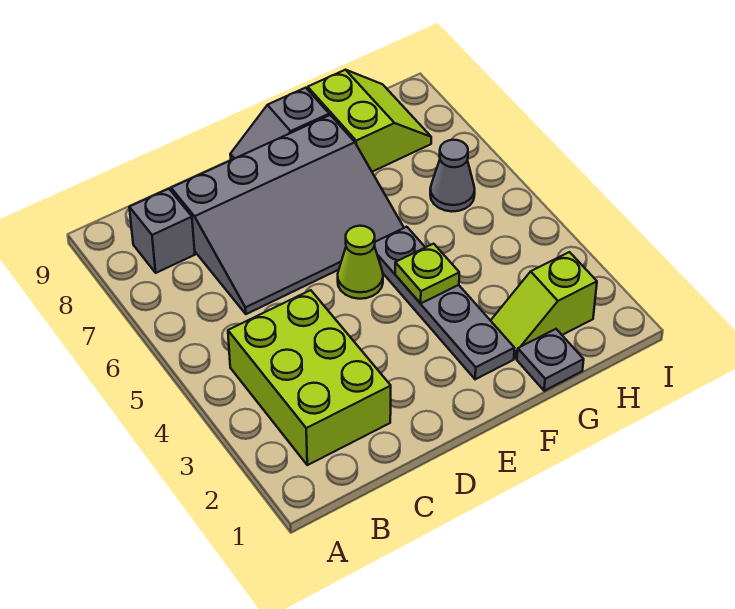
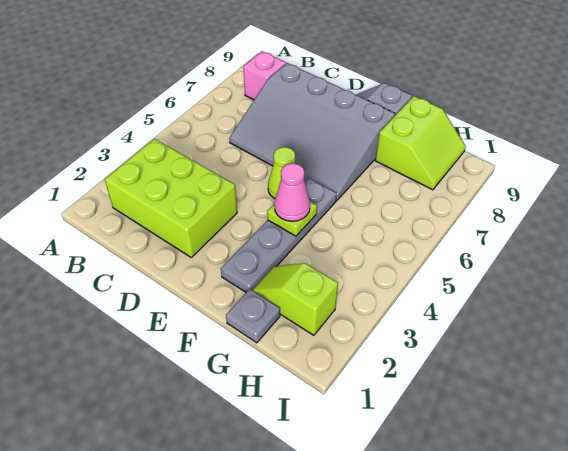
lime 2x3 brick [228,290,391,465] -> lime 2x3 brick turned to [105,139,237,257]
grey 1x1 brick [129,189,195,273] -> pink 1x1 brick [243,51,286,100]
none -> pink 1x1 cone [274,163,310,221]
grey 1x1 cone [430,140,475,212] -> none

